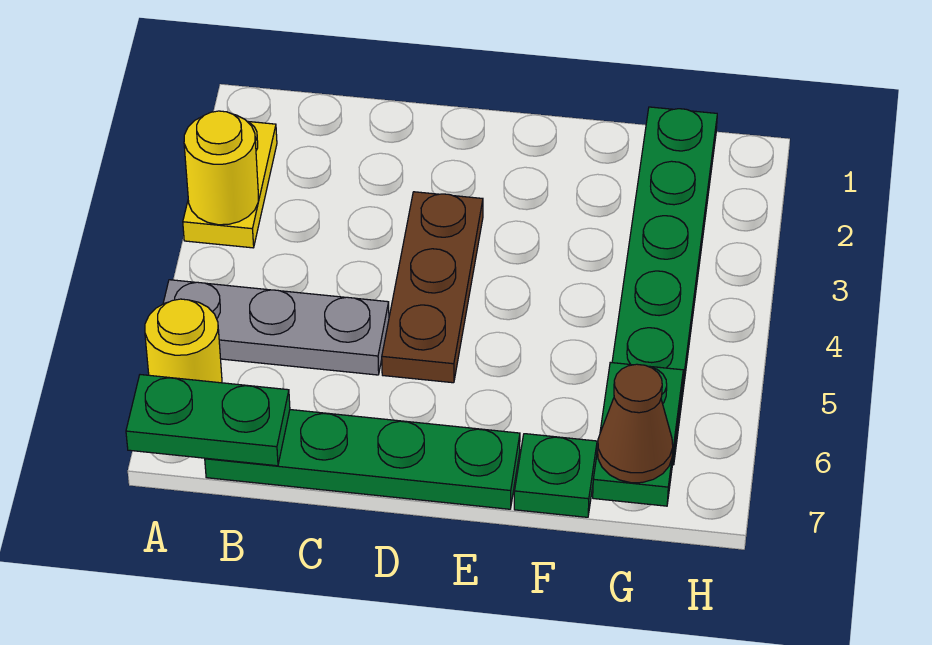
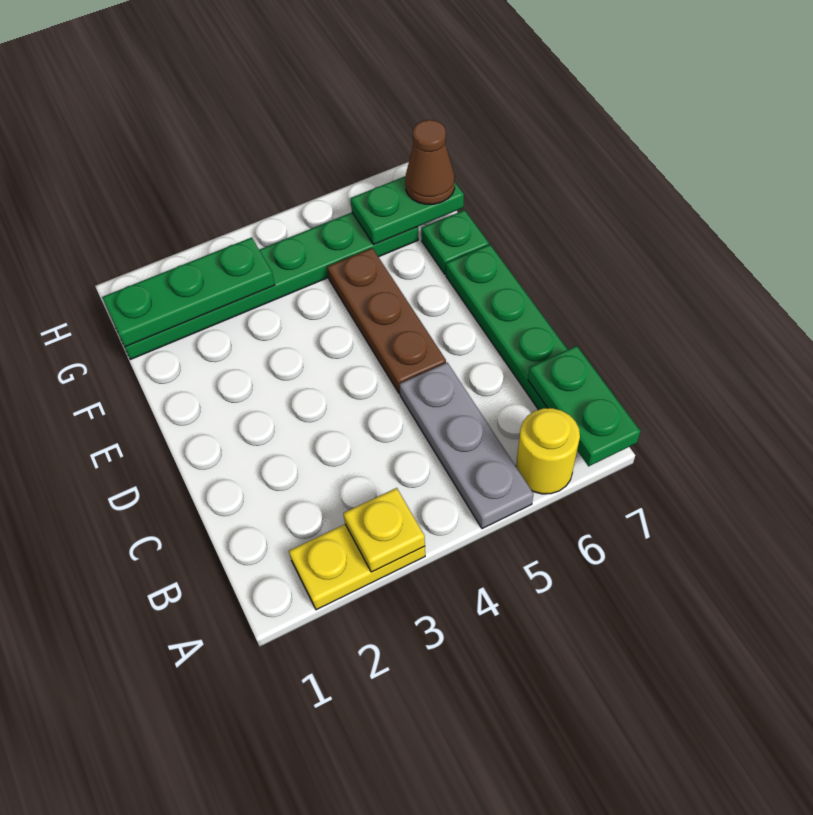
yellow 1x1 round brick [184,111,258,225] -> yellow 1x1 plate [343,488,425,572]
brown 1x3 plate [382,192,483,383] -> brown 1x3 plate turned to [327,248,446,393]
none -> green 1x3 plate [102,237,275,347]

